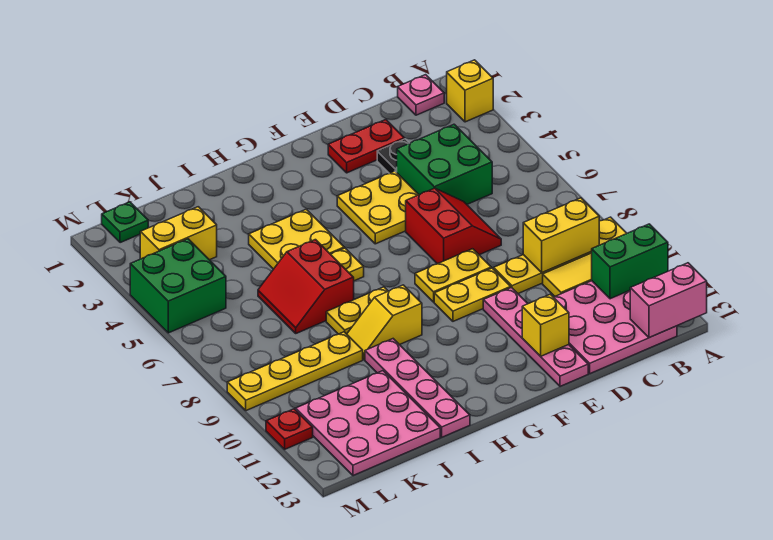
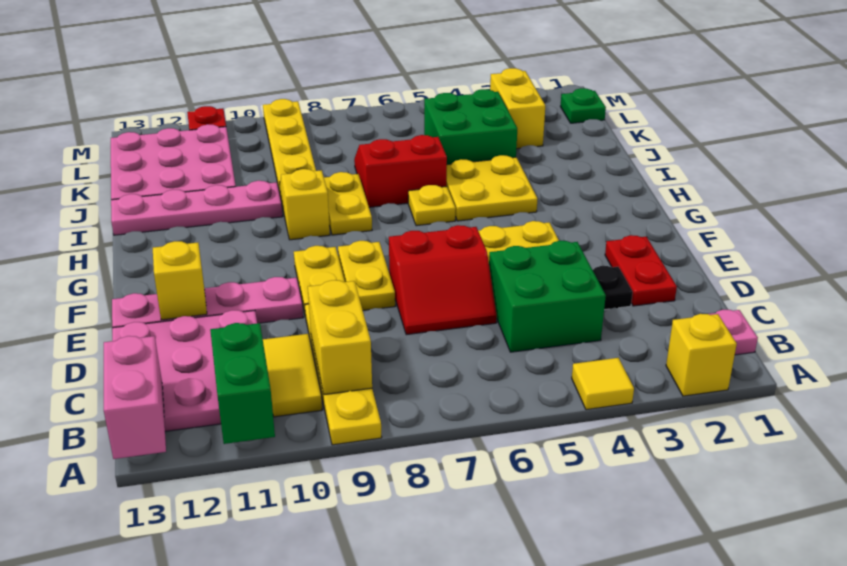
none -> yellow 1x1 tile [572,358,634,410]
green 2x2 brick [130,239,226,333] -> green 2x2 brick moved to [424,89,517,164]

